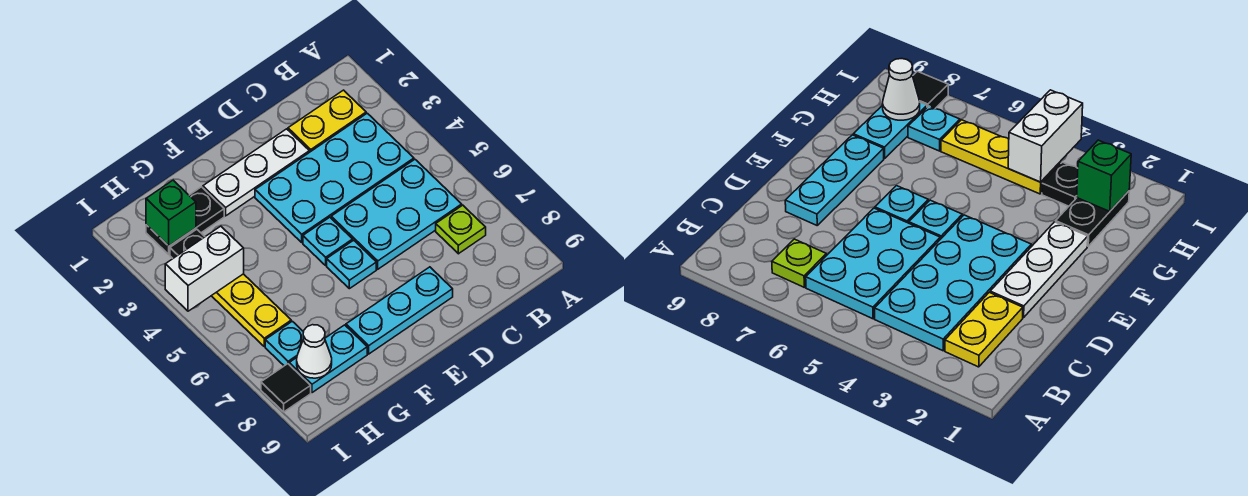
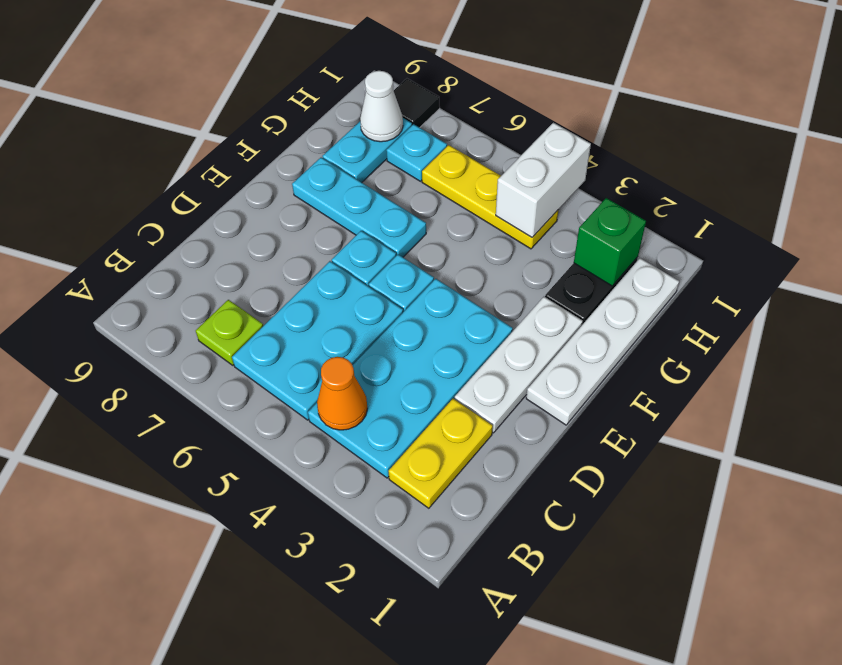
none -> orange 1x1 cone [317,357,368,430]
cyan 1x3 plate [346,267,453,354] -> cyan 1x3 plate turned to [292,158,426,257]
none -> white 1x4 plate [526,258,679,425]
black 1x1 plate [170,229,205,258] -> none

